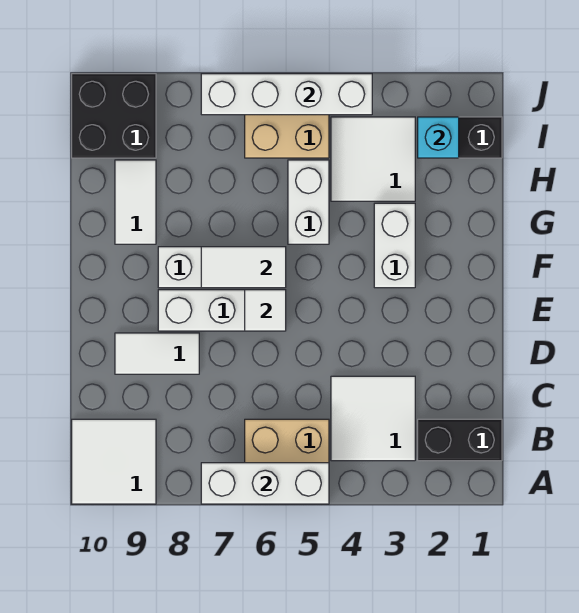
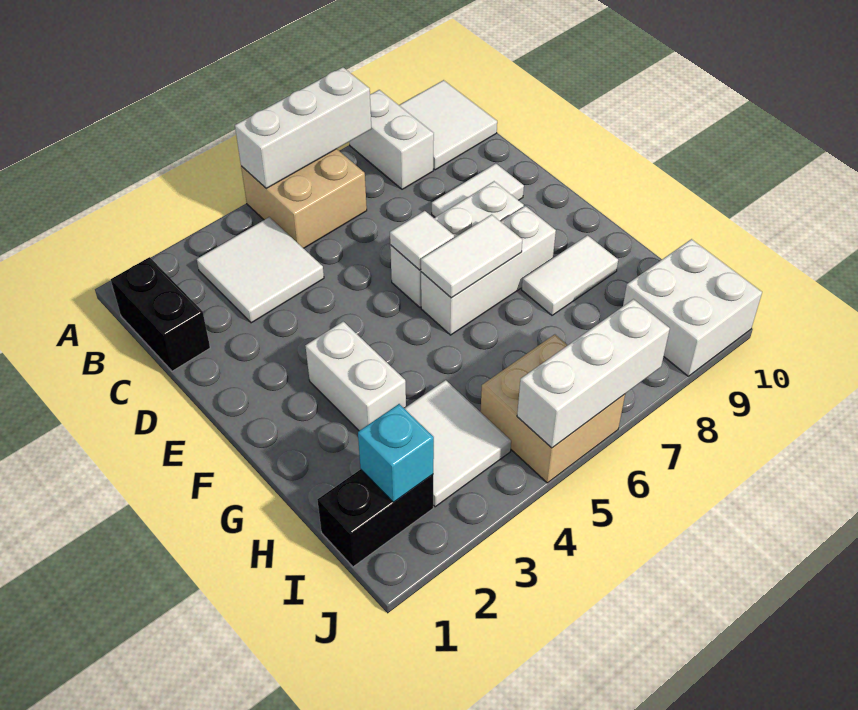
black 1x2 brick [418,419,502,461] -> black 1x2 brick turned to [111,257,210,371]
white 1x2 brick [288,160,329,244] -> white 1x2 brick moved to [349,90,434,189]
white 1x2 tile [115,160,156,244] -> white 1x2 tile turned to [522,235,618,315]
black 2x2 brick [72,74,156,158] -> white 2x2 brick [623,239,762,376]
white 1x4 brick [201,74,372,115] -> white 1x3 brick [517,299,670,448]

